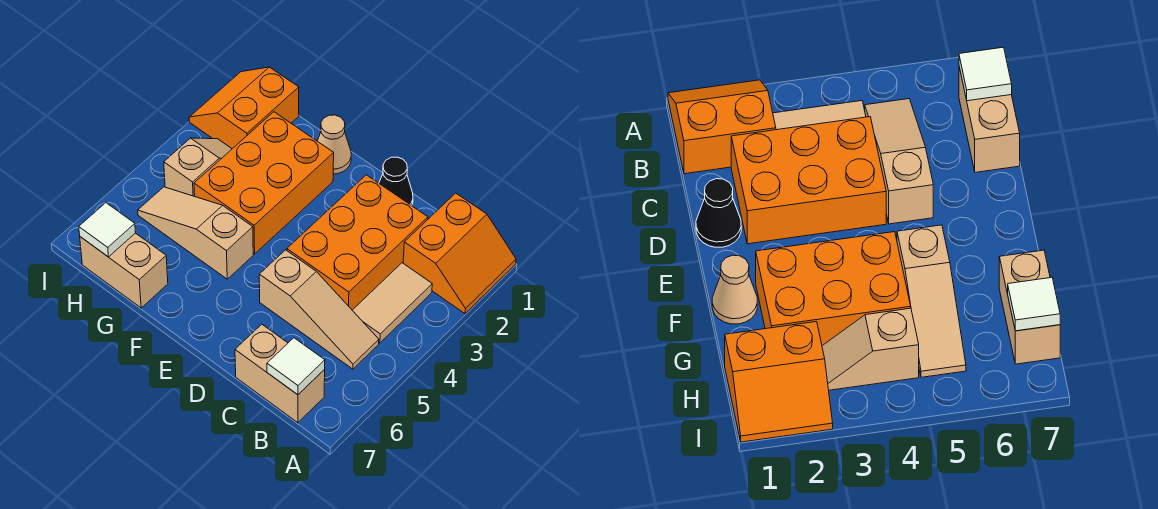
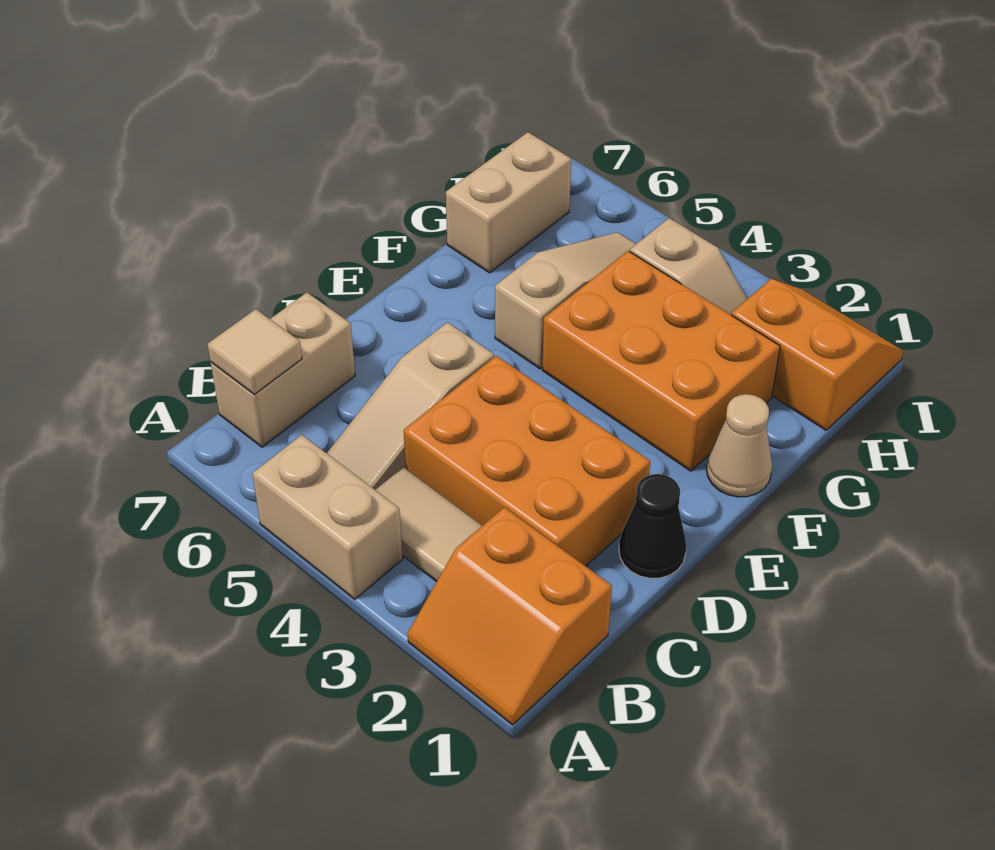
none -> tan 1x2 brick [252,435,403,599]
white 1x1 tile [267,338,325,395] -> tan 1x1 tile [208,309,302,394]
white 1x1 tile [79,203,136,257] -> none

